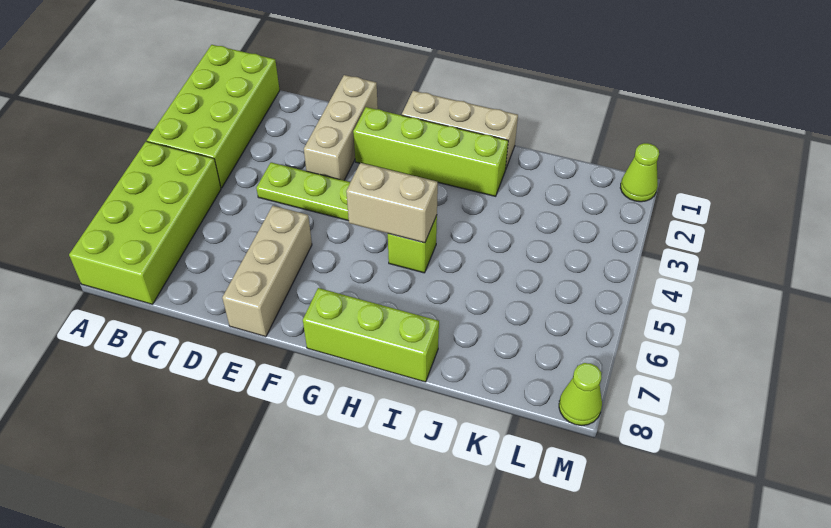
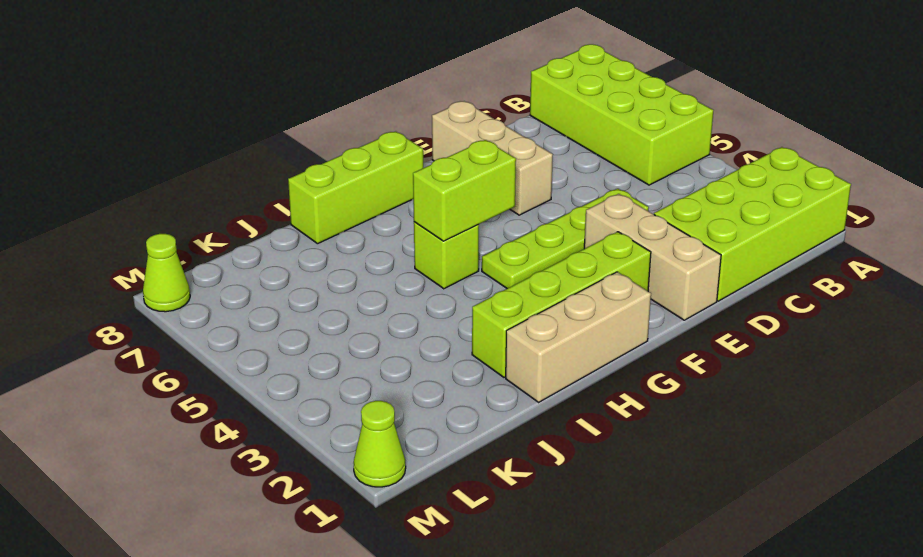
lime 2x4 brick [147,45,280,188] -> lime 2x4 brick turned to [654,147,851,301]
tan 1x2 brick [346,163,438,243] -> lime 1x2 brick [413,140,516,241]

